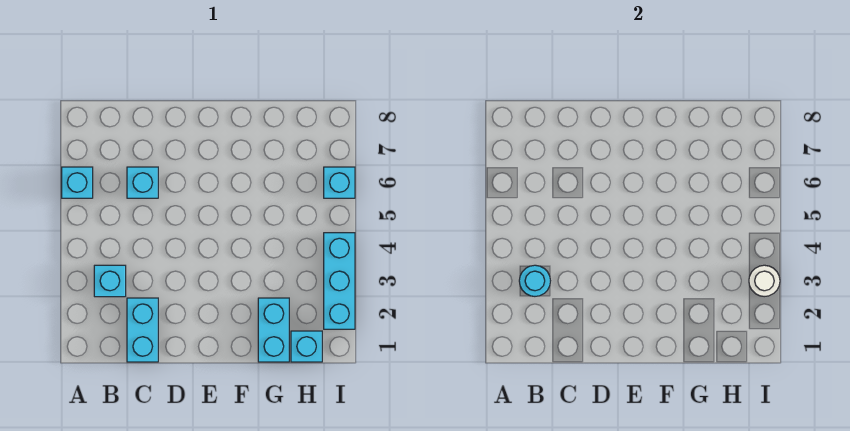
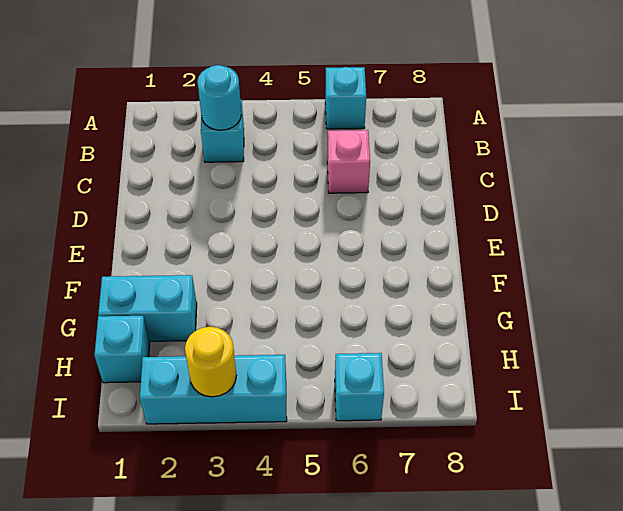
cyan 1x2 brick [127,298,158,362] -> none
cyan 1x1 brick [127,167,158,198] -> pink 1x1 brick [327,130,370,193]
white 1x1 round brick [749,265,780,297] -> yellow 1x1 round brick [185,327,236,397]

